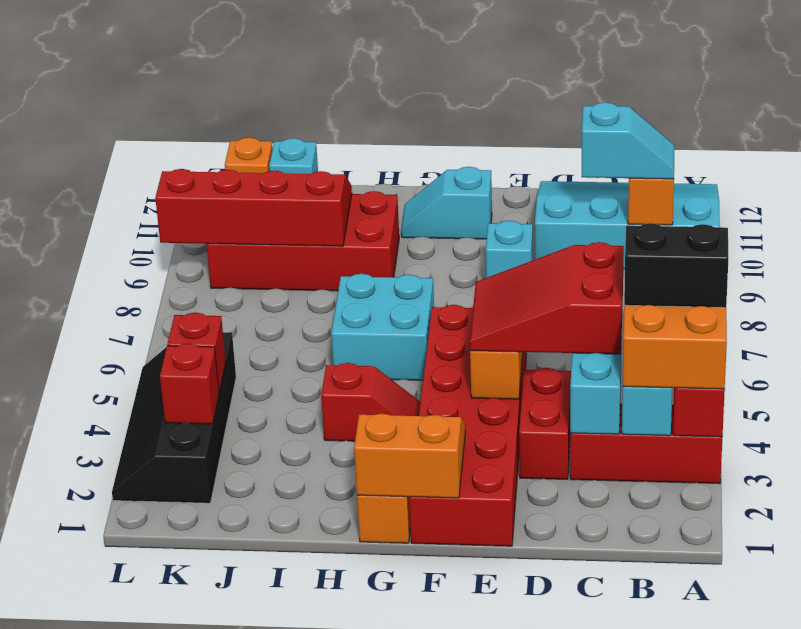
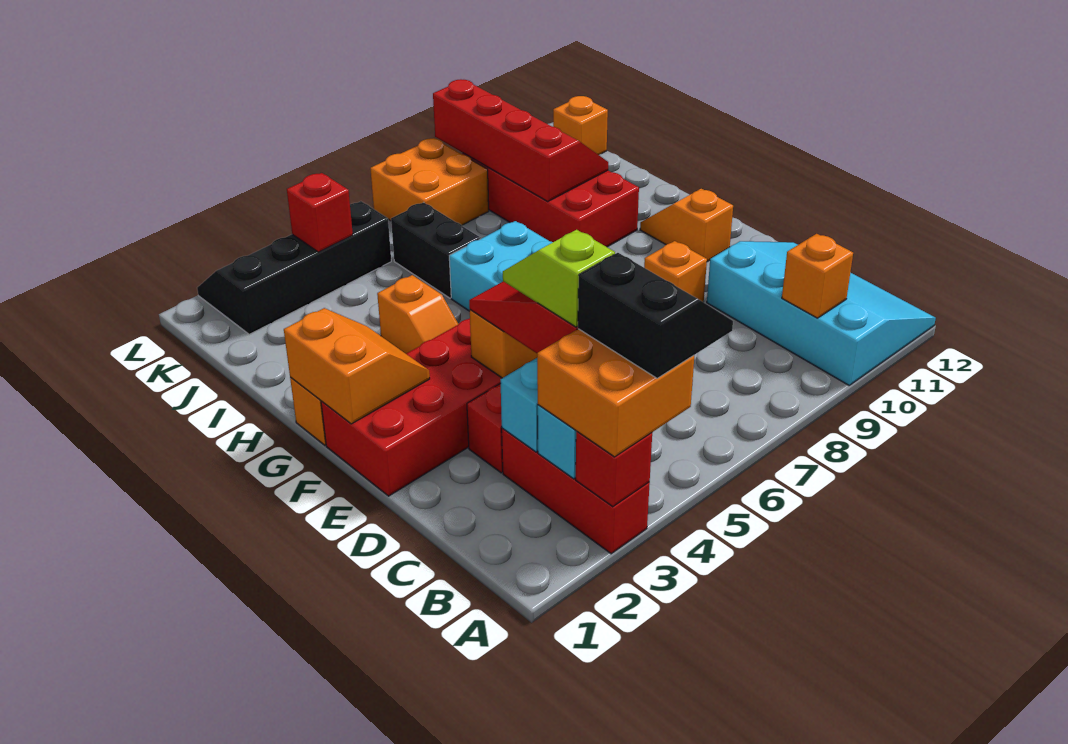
cyan 1x2 slope [582,102,674,179] -> none
none -> lime 1x2 slope [503,230,615,327]
cyan 1x1 brick [486,221,533,278] -> orange 1x1 brick [644,241,707,302]
cyan 1x2 slope [401,167,492,239] -> orange 1x2 slope [640,189,733,262]
red 1x2 slope [321,363,420,441] -> orange 1x2 slope [377,275,458,354]
none -> black 1x2 brick [391,202,481,298]
cyan 1x1 brick [269,138,318,174] -> none
red 1x1 brick [160,344,219,424] -> none
none -> orange 2x2 brick [370,138,489,225]

